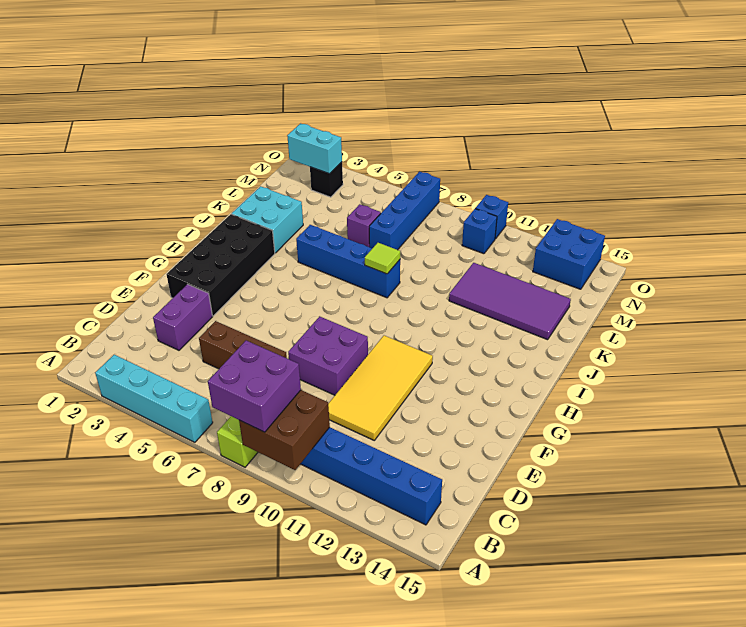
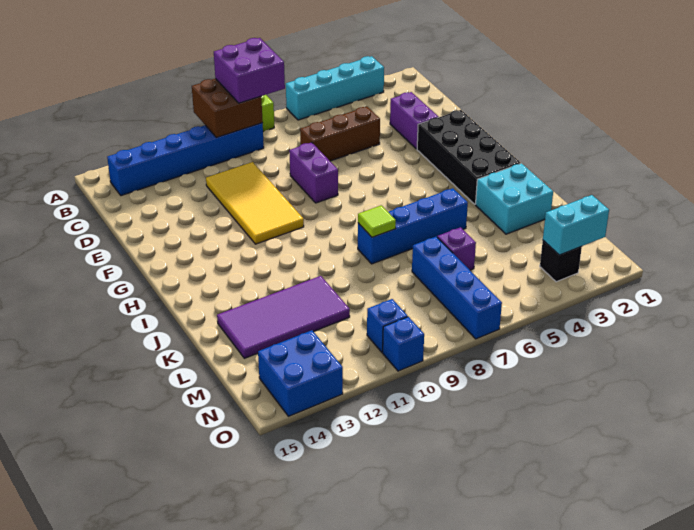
purple 2x2 brick [288,316,368,395] -> purple 1x2 brick [289,142,338,203]

